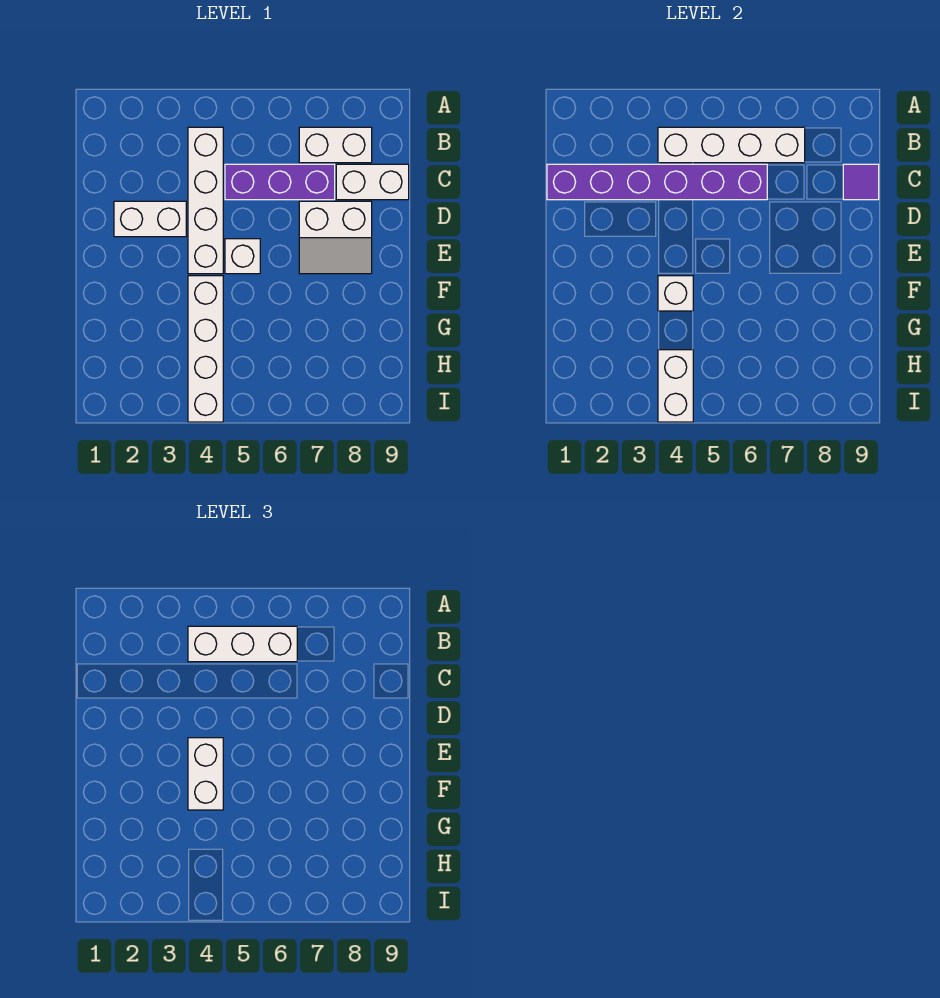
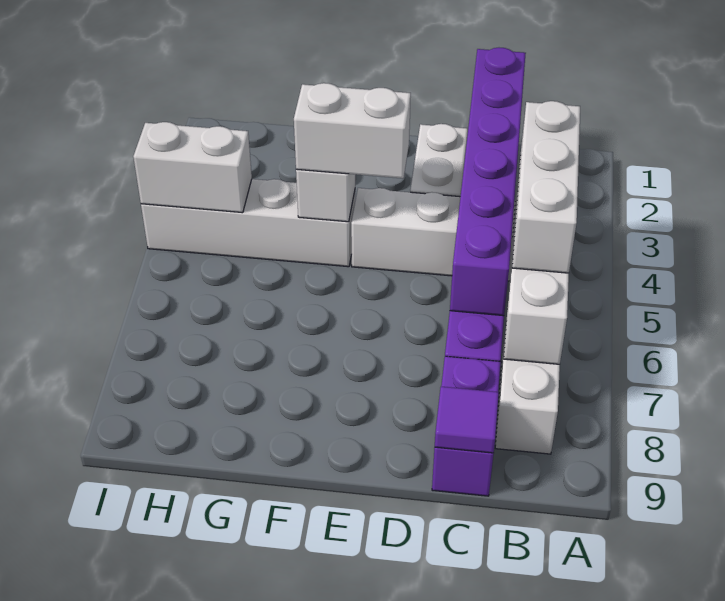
white 1x2 brick [336,164,409,200] -> purple 1x2 brick [432,356,501,496]
white 2x2 slope [299,201,372,274] -> none
white 1x1 brick [225,239,260,274] -> none

